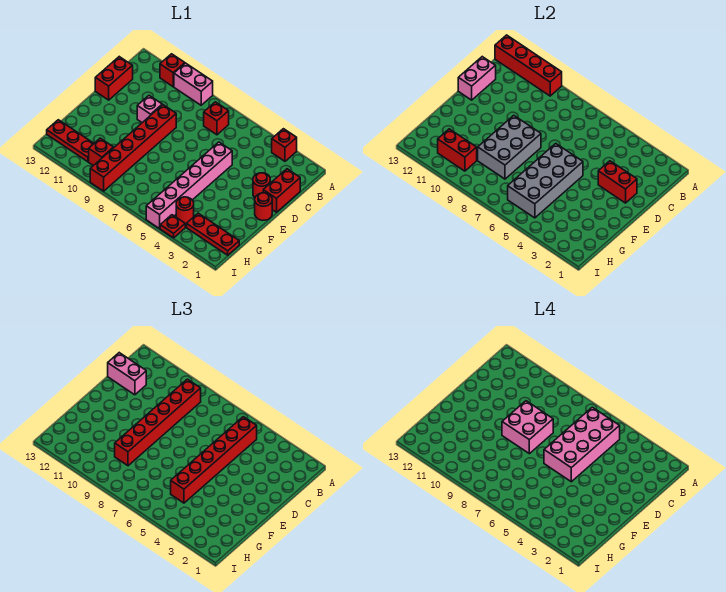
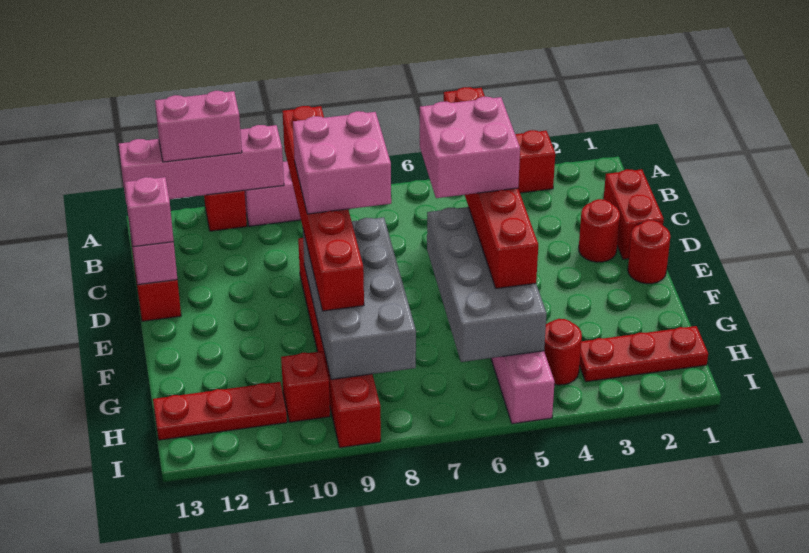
red 1x4 brick [495,35,562,96] -> pink 1x4 brick [119,125,284,204]
pink 2x4 brick [544,407,620,482] -> pink 2x2 brick [420,97,520,198]
red 1x1 brick [204,102,229,135] -> none
pink 1x2 brick [108,353,146,395] -> pink 1x2 brick moved to [155,91,242,162]
red 1x2 brick [598,161,637,203] -> none
pink 1x1 brick [137,96,162,123] -> pink 1x1 brick moved to [125,177,174,247]
grey 2x3 brick [478,115,541,179] -> grey 2x4 brick [303,217,416,379]
red 1x2 brick [438,129,477,171] -> none
red 1x1 plate [160,215,185,238] -> none

